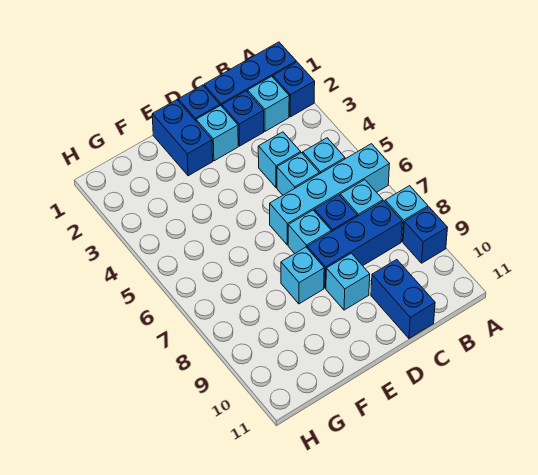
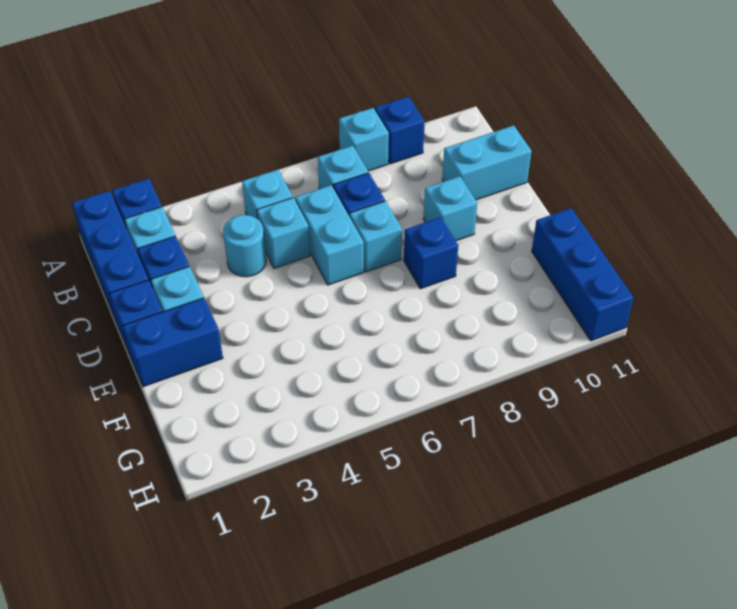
cyan 1x4 brick [270,144,389,245] -> cyan 1x2 brick [295,185,364,285]
blue 1x3 brick [307,201,402,288] -> blue 1x3 brick moved to [532,208,634,341]
cyan 1x1 brick [258,132,301,187] -> cyan 1x1 round brick [223,215,266,277]
blue 1x2 brick [371,260,435,338] -> cyan 1x2 brick [442,125,531,200]
cyan 1x1 brick [281,247,324,304] -> blue 1x1 brick [404,217,458,289]

